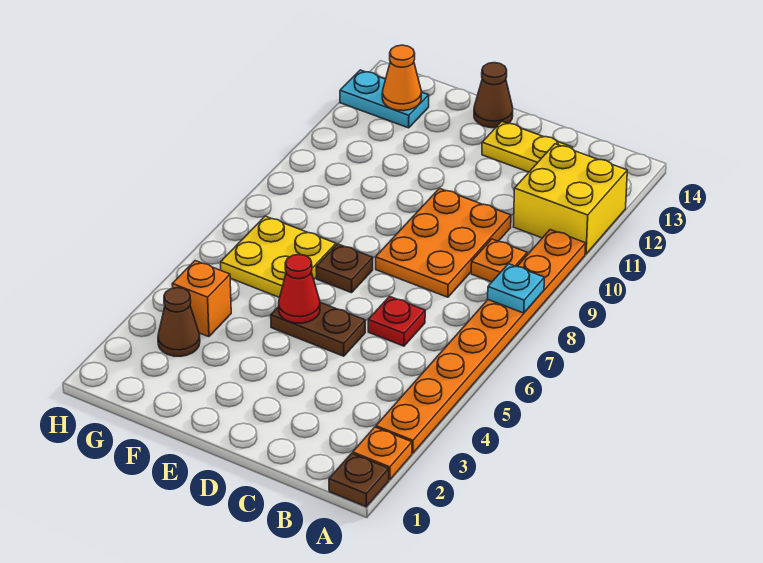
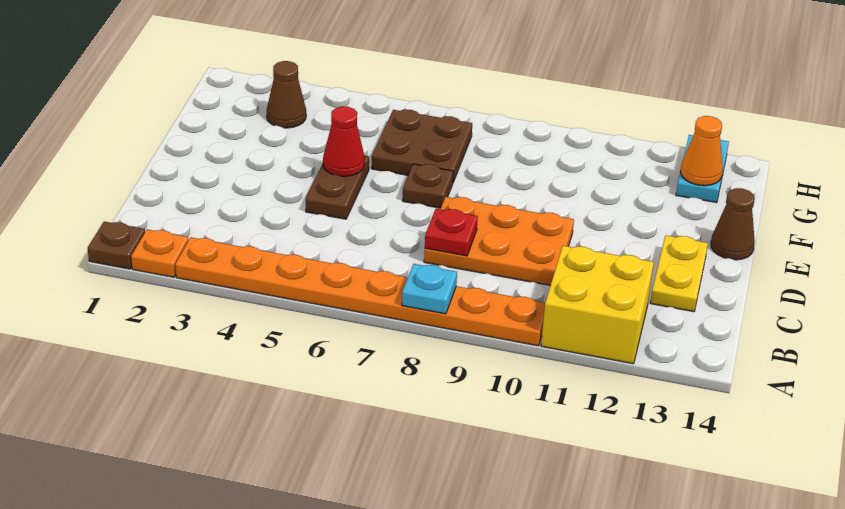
orange 1x1 plate [471,239,527,282] -> none
red 1x1 plate [368,296,425,346] -> red 1x1 plate moved to [425,209,478,256]
yellow 2x2 plate [221,216,336,298] -> brown 2x2 plate [372,109,472,182]
orange 1x1 brick [172,261,231,337] -> none

